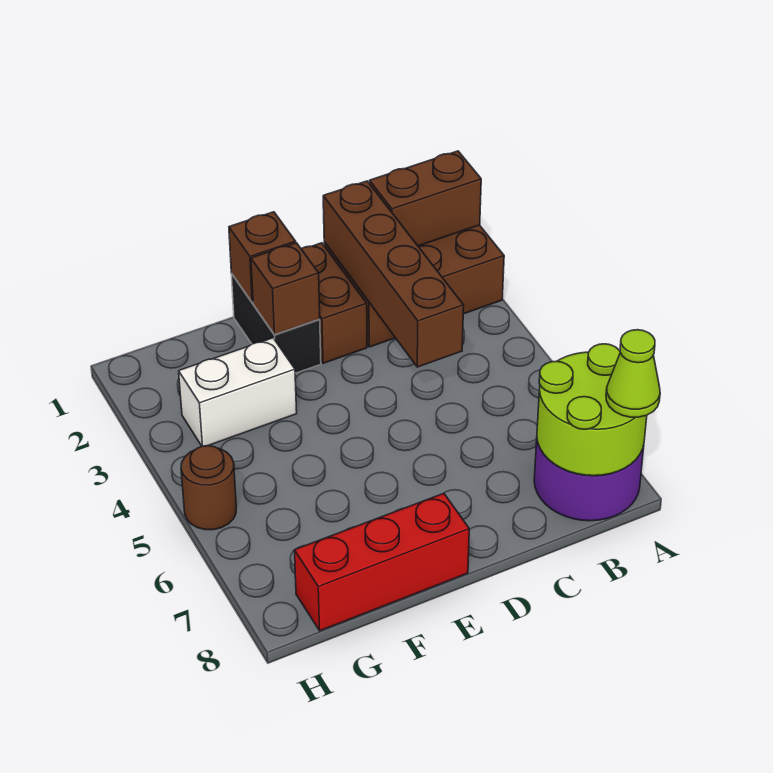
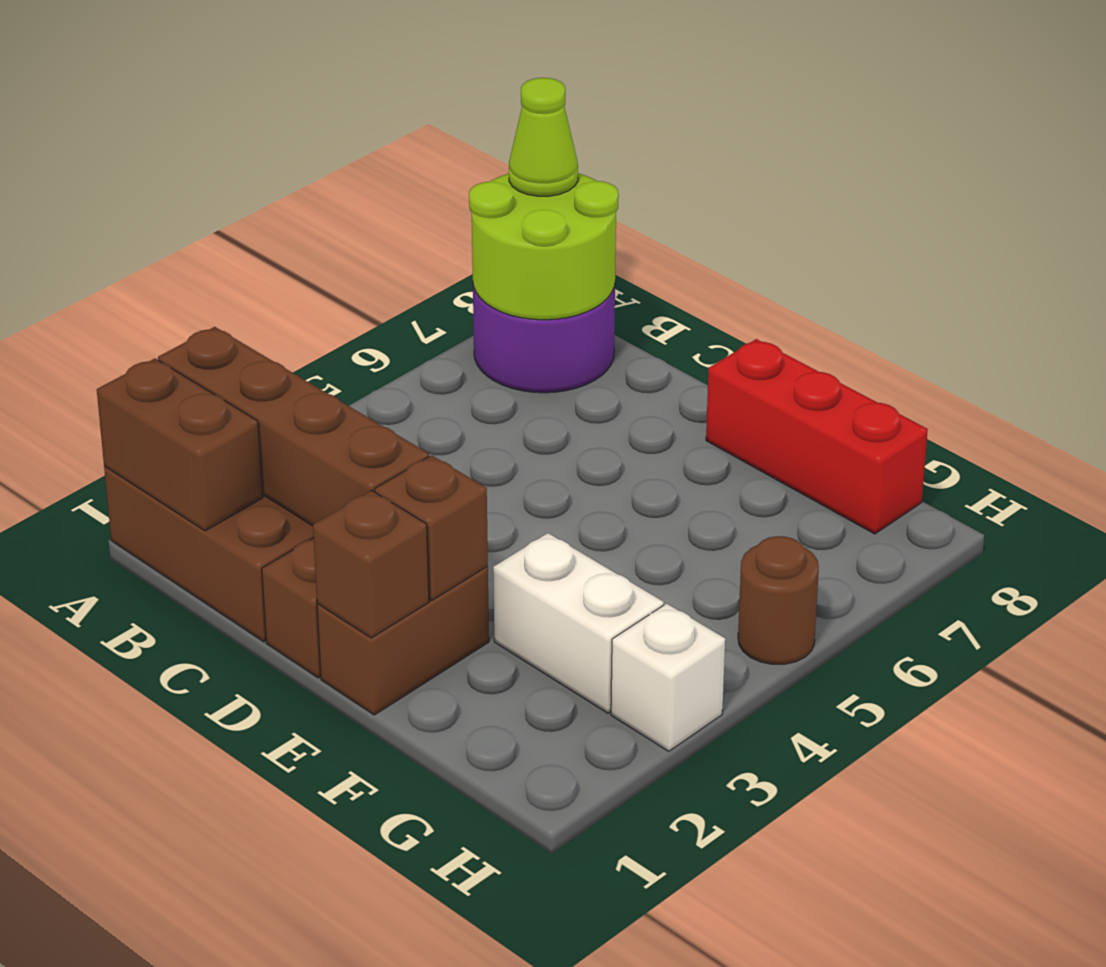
brown 1x4 brick [323,181,464,367] -> brown 1x4 brick turned to [158,327,429,526]
black 1x2 brick [232,275,321,373] -> brown 1x2 brick [317,567,489,715]
none -> white 1x1 brick [611,604,725,751]

